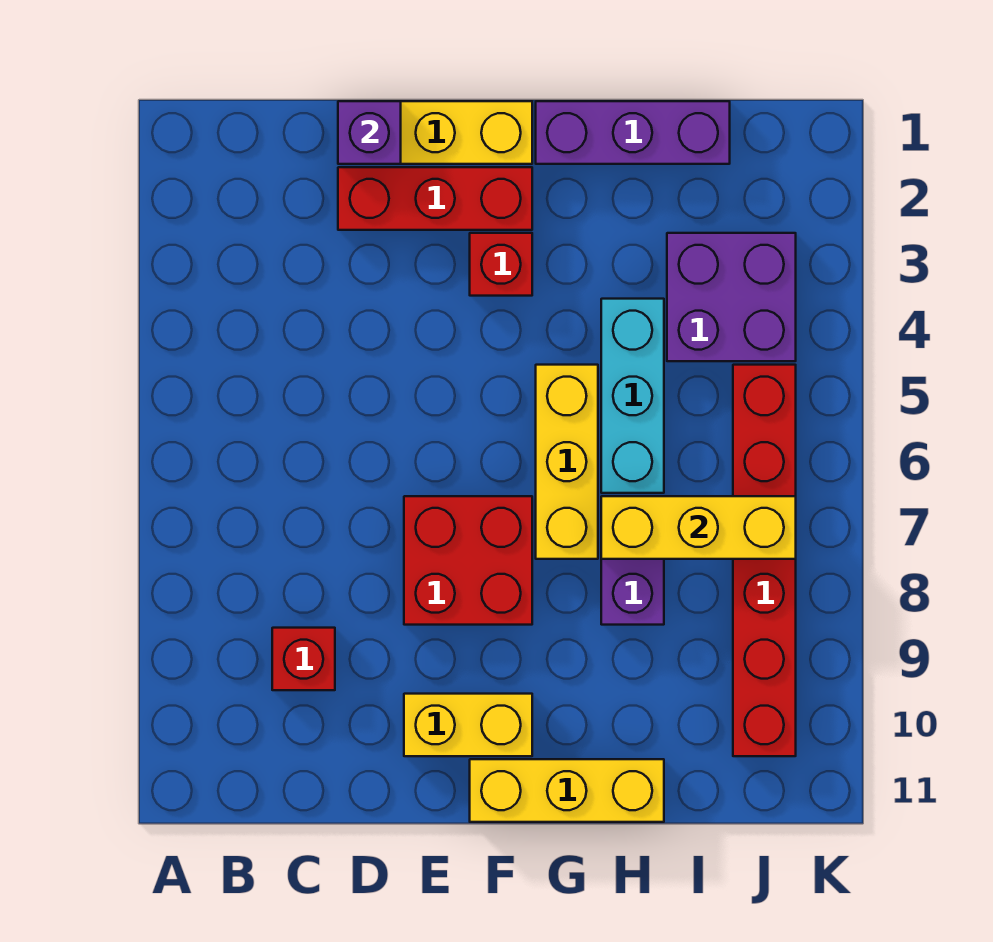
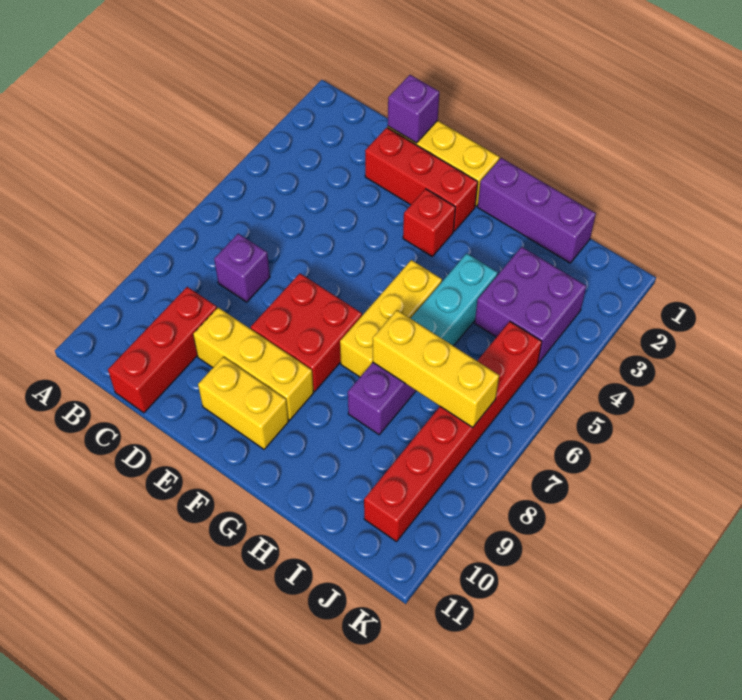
none -> purple 1x1 brick [214,234,270,302]
red 1x1 brick [272,628,335,690] -> red 1x3 brick [108,287,217,413]
yellow 1x3 brick [470,759,664,822] -> yellow 1x3 brick moved to [193,308,314,420]

